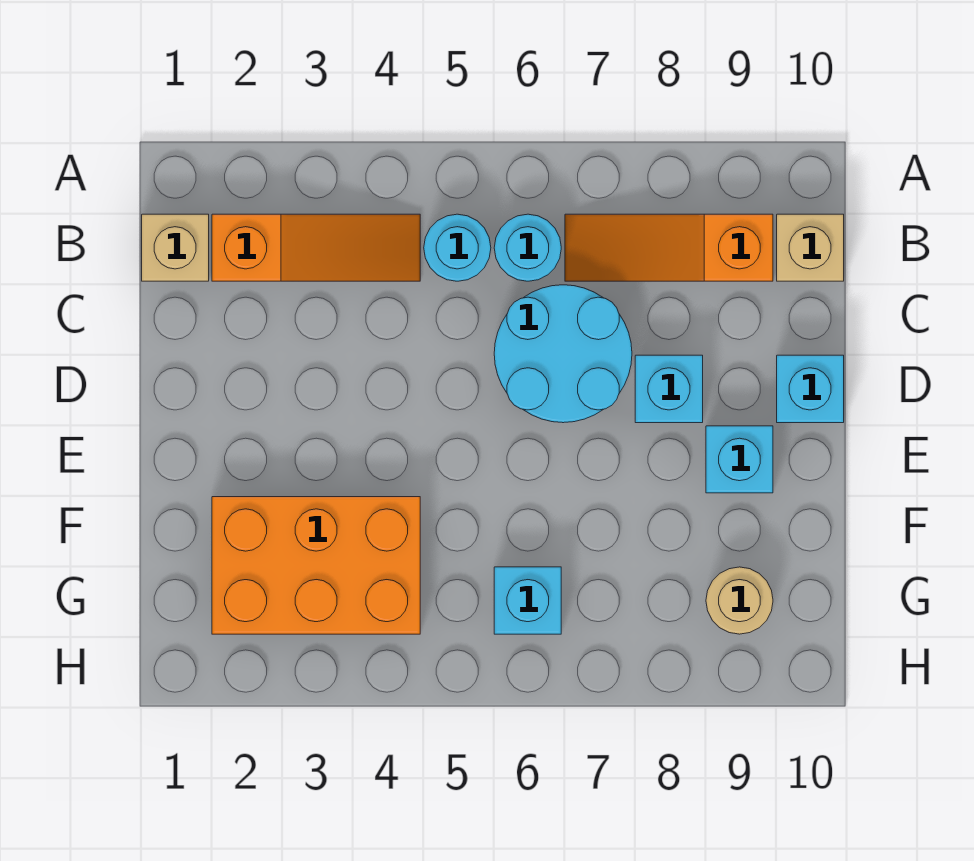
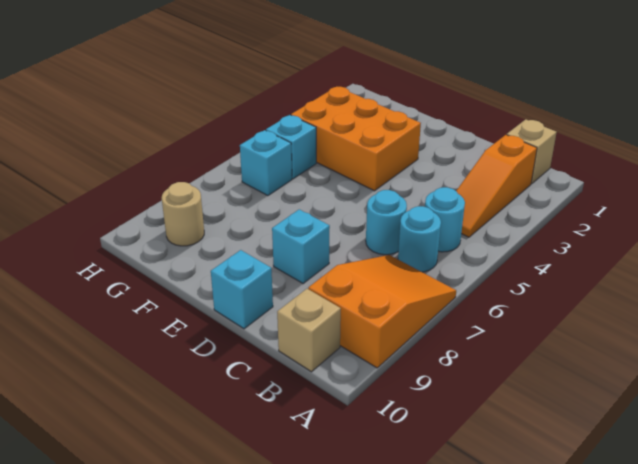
orange 1x3 slope [565,214,773,281] -> orange 2x3 slope [308,255,456,368]
cyan 2x2 round brick [494,285,632,423] -> cyan 1x1 round brick [366,190,407,255]
cyan 1x1 brick [706,426,773,493] -> cyan 1x1 brick moved to [266,115,316,179]
orange 2x3 brick [212,497,420,634] -> orange 2x3 brick turned to [291,87,421,191]

